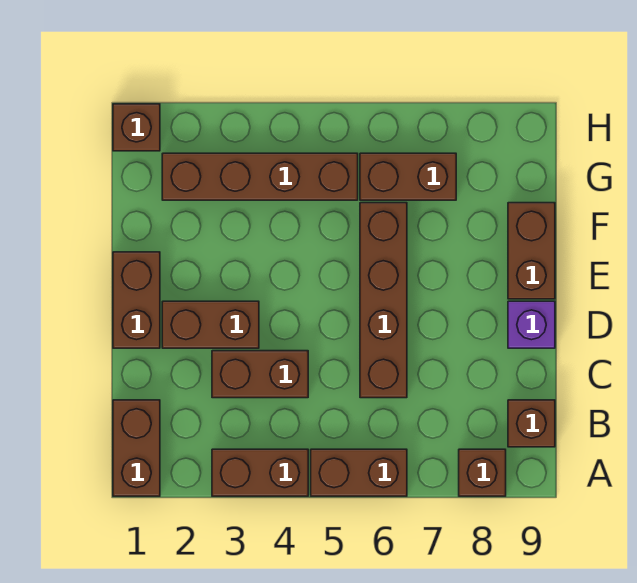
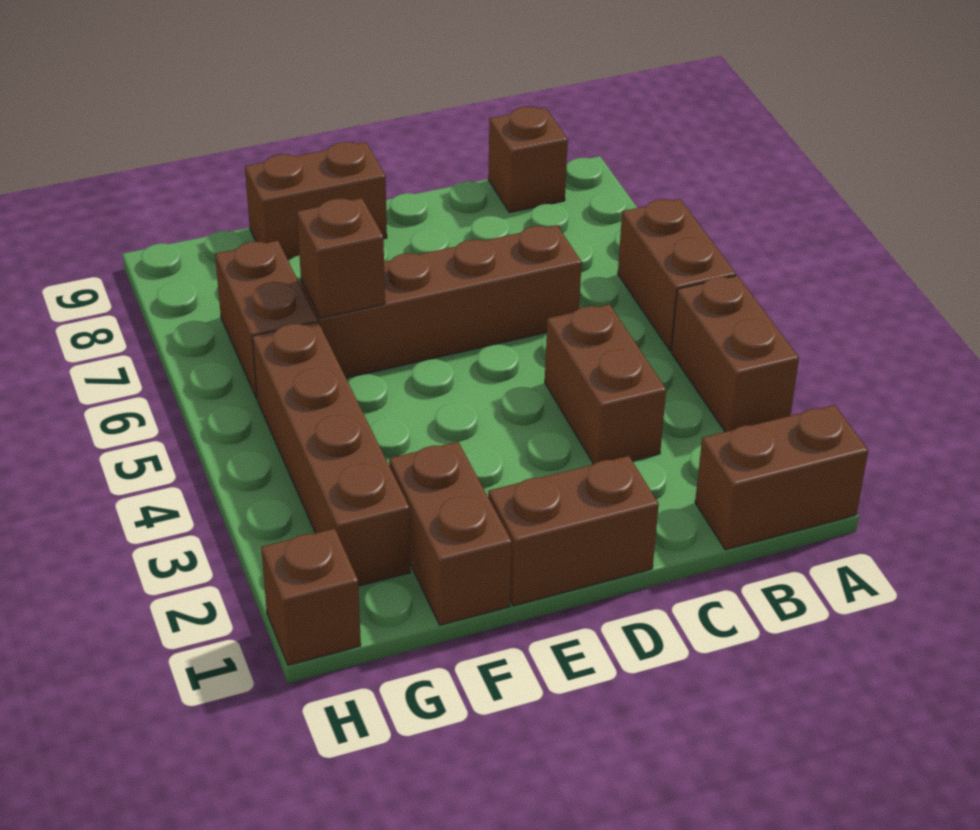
brown 1x1 brick [459,449,506,496] -> brown 1x1 brick moved to [297,198,385,318]
brown 1x2 brick [162,301,259,348] -> brown 1x2 brick moved to [389,442,512,625]
purple 1x1 brick [508,301,555,348] -> none

